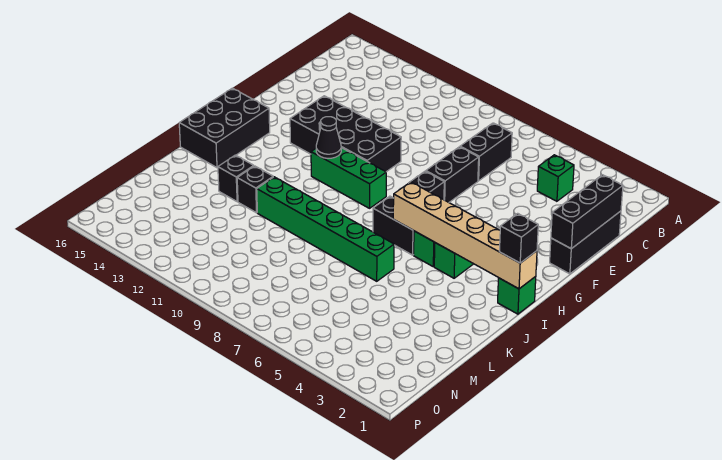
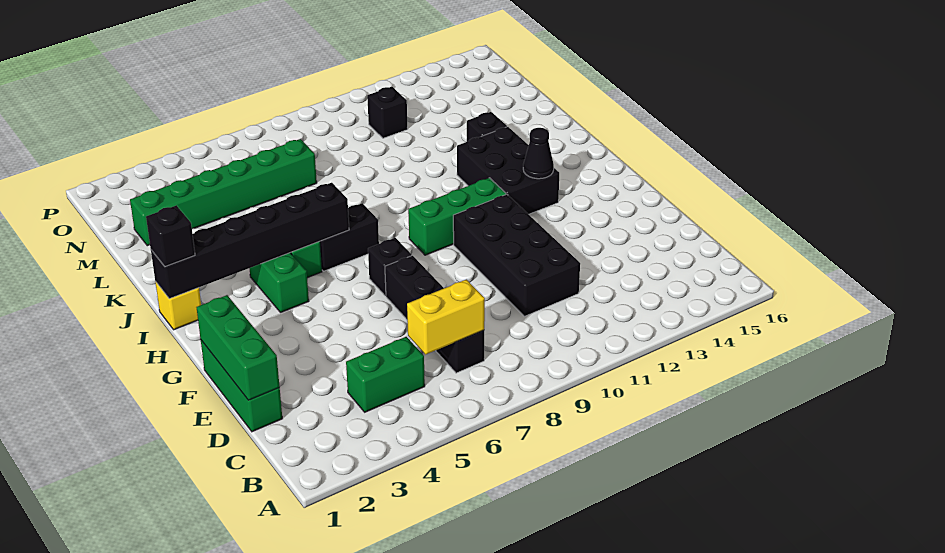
green 1x1 brick [537,155,574,201] -> green 1x2 brick [346,337,425,412]
none -> yellow 1x2 brick [407,279,485,355]
black 1x3 brick [550,211,621,274] -> green 1x3 brick [201,340,282,432]
black 1x3 brick [551,175,623,249] -> green 1x3 brick [196,295,280,400]
black 2x4 brick [290,96,401,172] -> black 2x4 brick turned to [453,194,580,316]
black 1x1 cone [316,117,341,158] -> black 1x1 cone moved to [523,128,554,179]
black 2x3 brick [179,88,270,168] -> black 2x3 brick moved to [457,127,559,214]
green 1x1 brick [498,276,536,314] -> yellow 1x1 brick [155,282,201,330]
tan 1x6 brick [393,182,537,289] -> black 1x6 brick [151,183,349,299]
green 1x6 brick [257,177,394,281] -> green 1x6 brick moved to [130,139,317,246]
black 1x1 brick [237,166,273,213] -> black 1x1 brick moved to [367,87,408,138]

